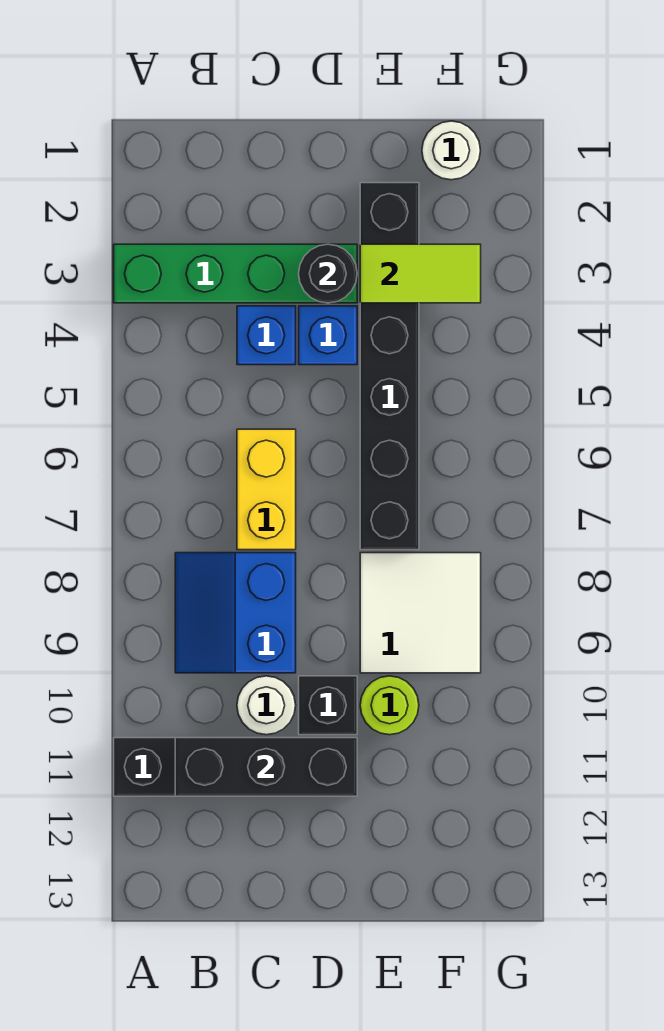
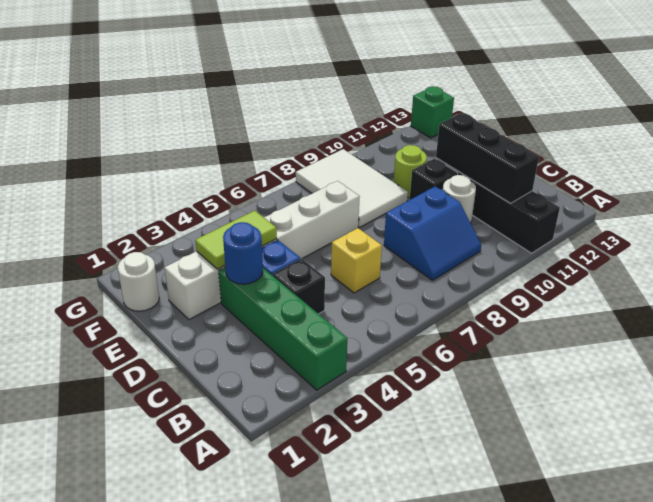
blue 1x1 brick [237,306,296,365] -> black 1x1 brick [273,259,325,314]
yellow 1x2 brick [237,429,296,550] -> yellow 1x1 brick [331,228,382,293]
black 1x1 round brick [299,244,357,303] -> blue 1x1 round brick [223,222,263,284]
black 1x6 brick [360,183,419,550] -> white 1x6 brick [165,181,360,320]
lime 1x2 tile [360,244,481,303] -> lime 1x2 tile turned to [195,211,277,269]
white 2x2 tile [360,553,481,673] -> white 2x3 tile [296,149,408,228]
none -> green 1x1 brick [411,86,454,138]

